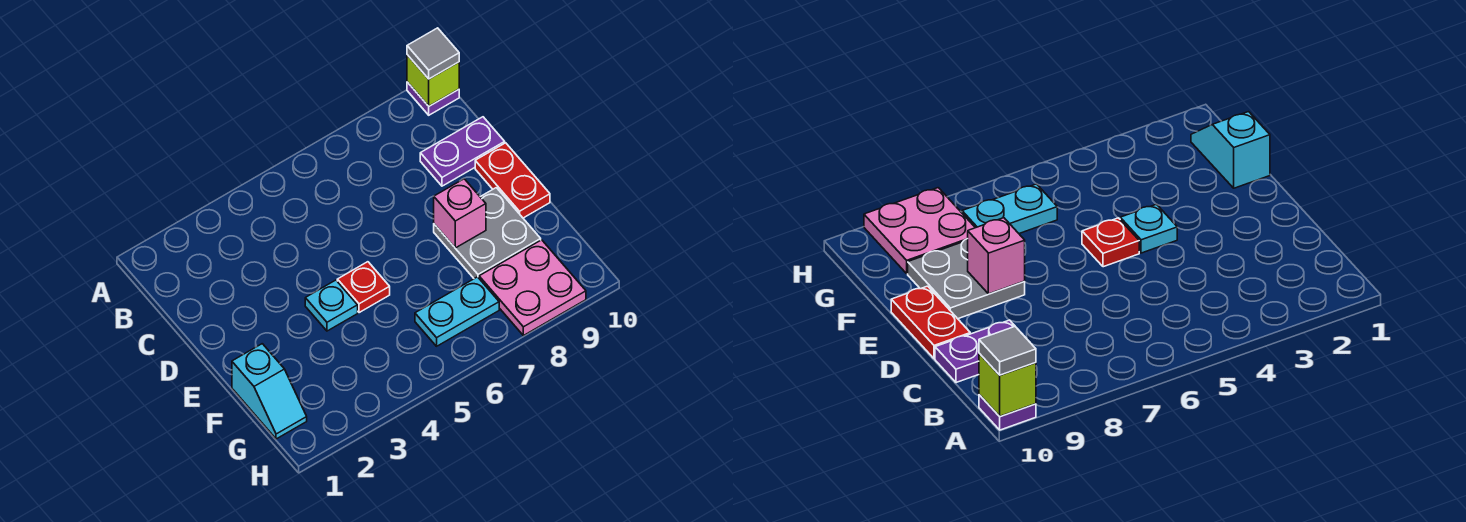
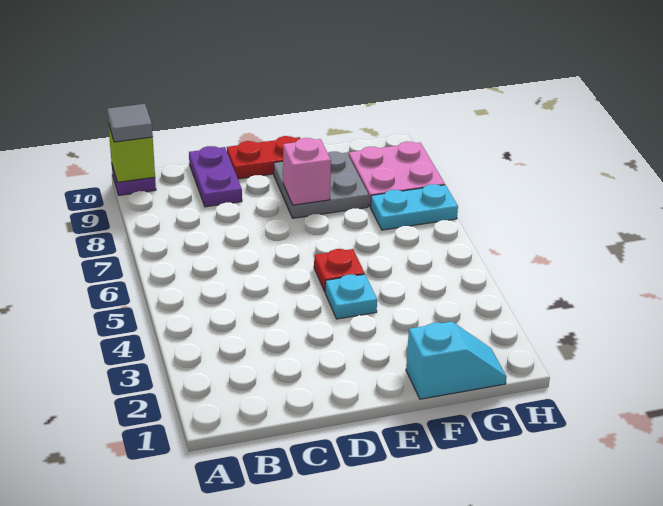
cyan 1x2 plate [415,277,499,346] -> cyan 1x2 plate turned to [371,184,458,230]

